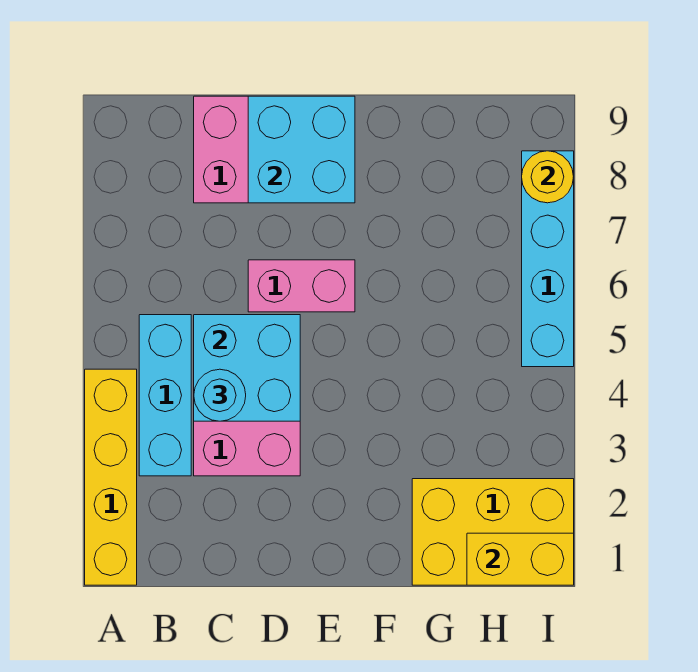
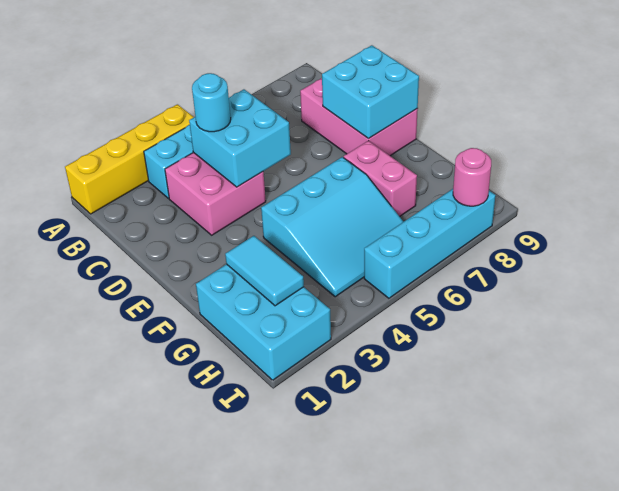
pink 1x2 brick [248,260,355,312] -> pink 1x2 brick moved to [344,141,417,216]
none -> cyan 3x3 slope [261,157,404,297]
yellow 2x3 brick [412,479,574,585] -> cyan 2x3 brick [196,264,331,380]
none -> cyan 1x2 tile [225,236,304,306]
yellow 1x2 brick [467,533,574,585] -> none
yellow 1x1 round brick [522,151,574,203] -> pink 1x1 round brick [453,148,491,206]

